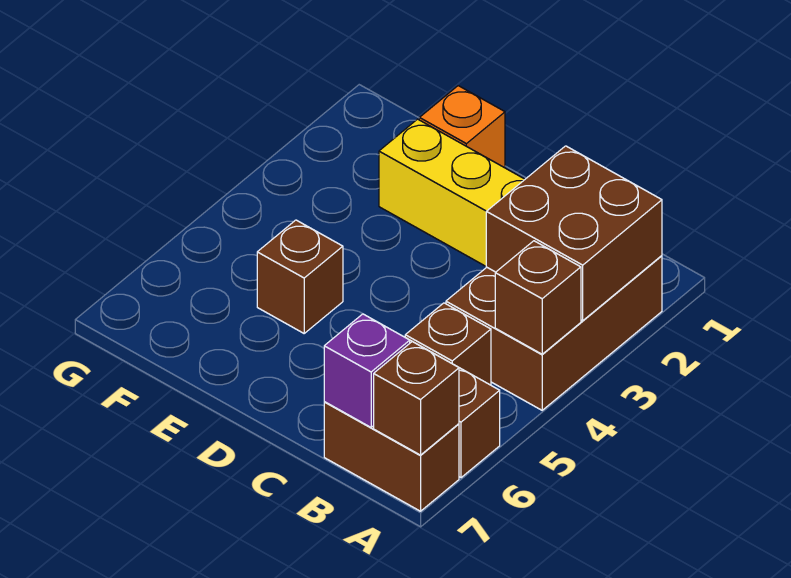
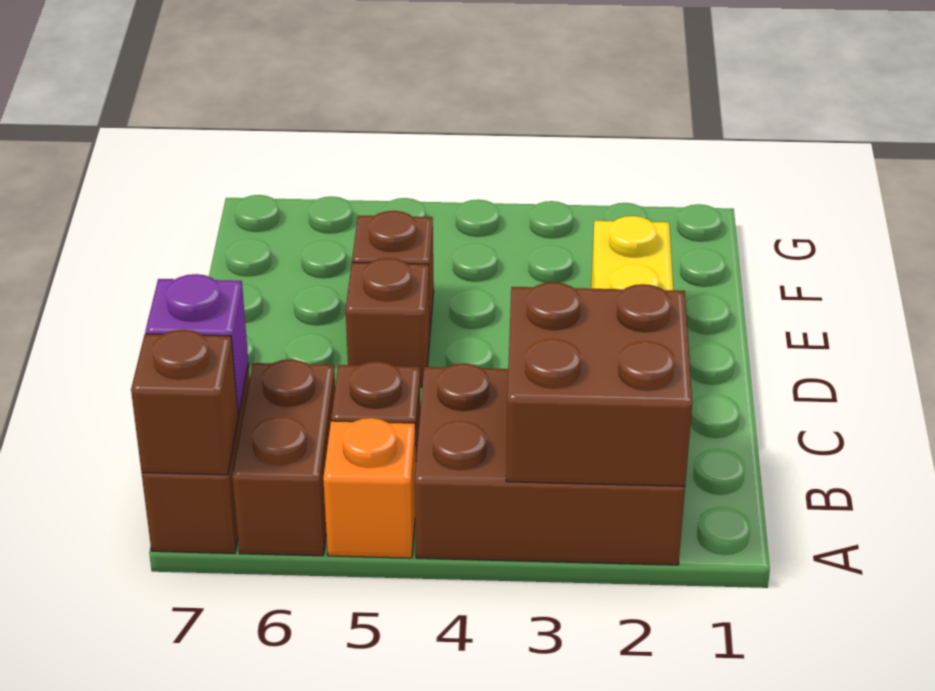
brown 1x1 brick [495,241,581,354] -> brown 1x1 brick moved to [346,258,430,387]
orange 1x1 brick [419,86,505,168] -> orange 1x1 brick moved to [323,418,416,558]

